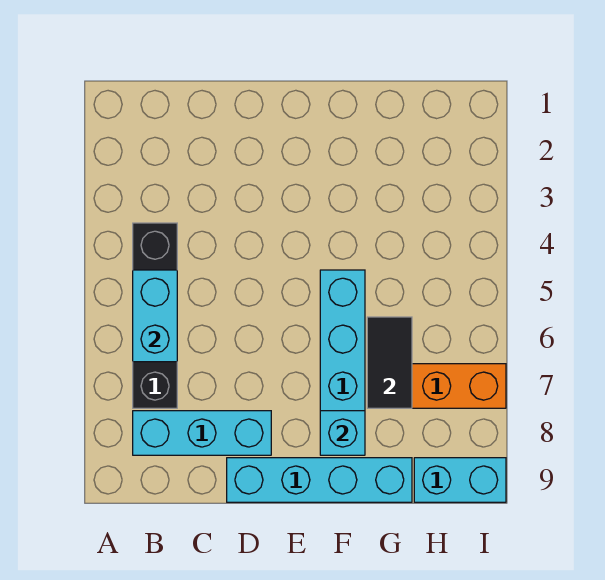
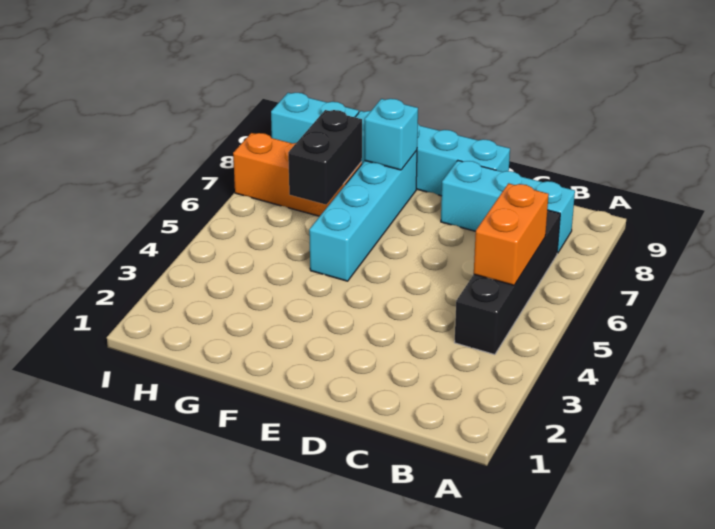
cyan 1x2 brick [133,270,177,362] -> orange 1x2 brick [474,183,549,285]
black 1x2 tile [367,317,412,408] -> black 1x2 brick [288,110,362,205]

